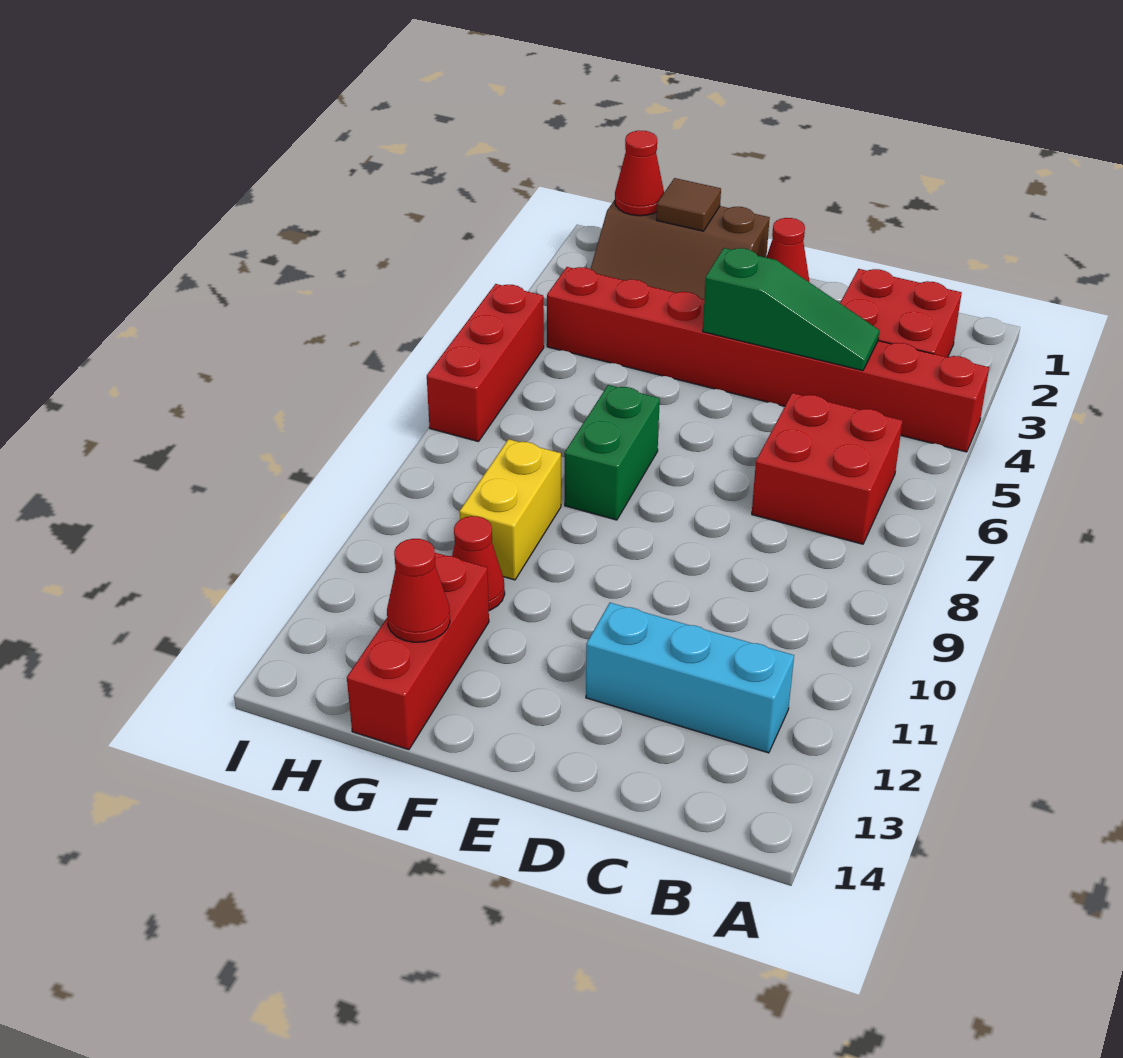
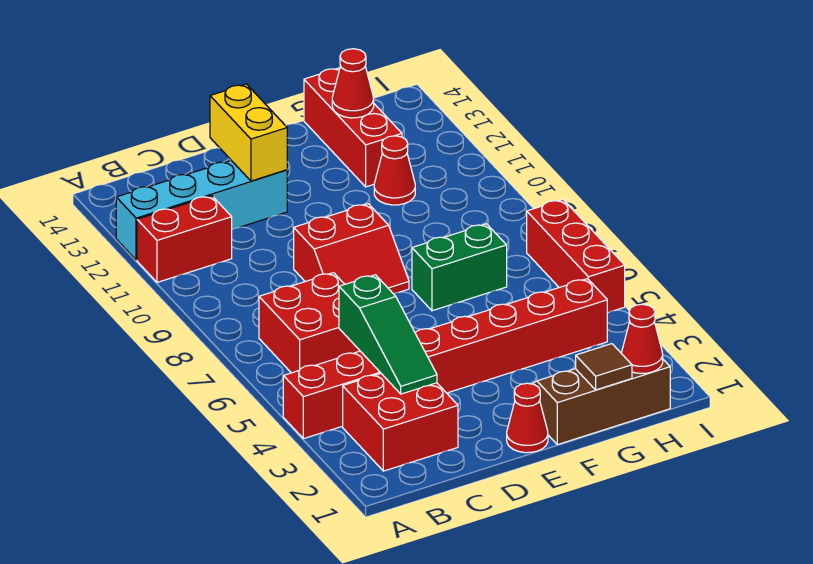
none -> red 1x2 brick [137,196,232,282]
cyan 1x3 brick [586,603,794,753] -> cyan 1x4 brick [116,160,287,260]
green 1x3 slope [703,248,879,371] -> green 1x3 slope turned to [339,275,437,394]
none -> red 2x2 slope [294,204,409,294]
green 1x2 brick [565,385,660,520] -> green 1x2 brick turned to [412,224,507,311]
yellow 1x2 brick [460,439,561,580] -> yellow 1x2 brick moved to [210,84,287,181]

